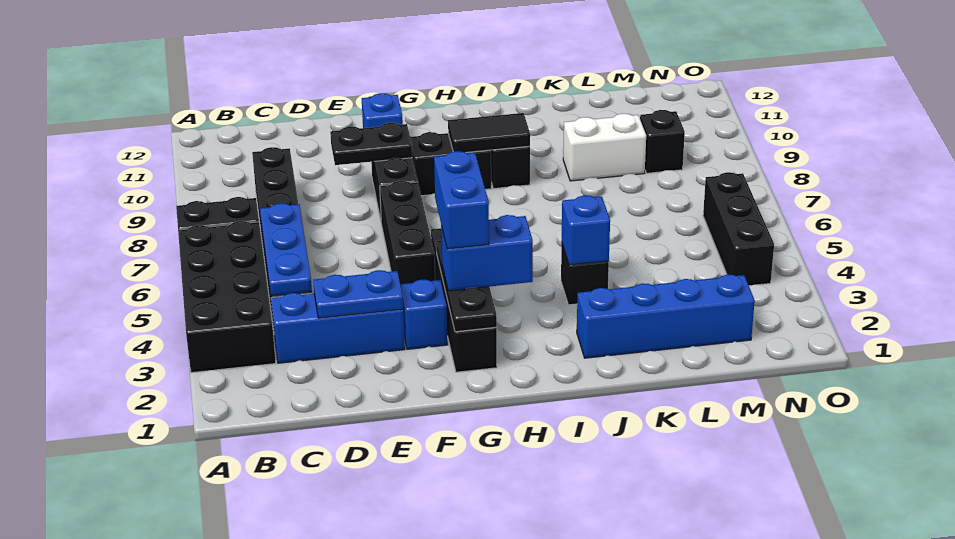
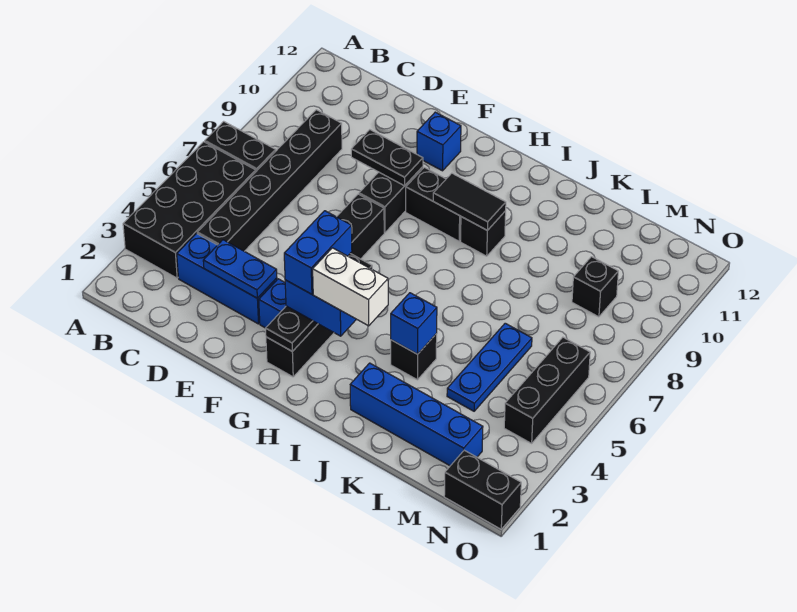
blue 1x3 plate [260,203,312,296] -> blue 1x3 plate moved to [447,323,532,411]
white 1x2 brick [563,114,646,181] -> white 1x2 brick moved to [313,248,388,326]
none -> black 1x2 brick [444,450,521,529]

